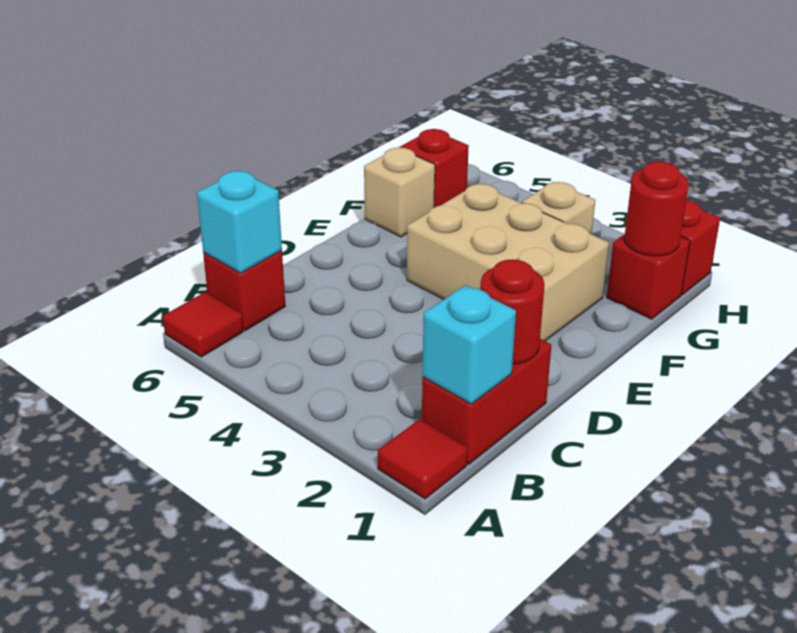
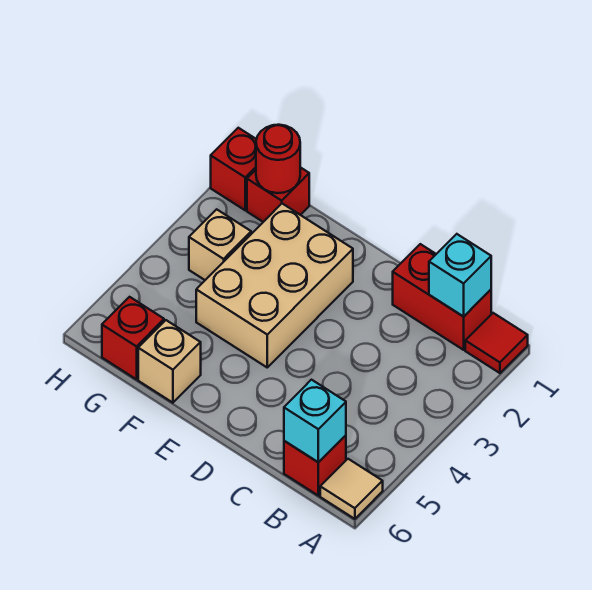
red 1x1 tile [163,292,243,357] -> tan 1x1 tile [320,459,383,519]
red 1x1 round brick [480,259,545,364] -> none

